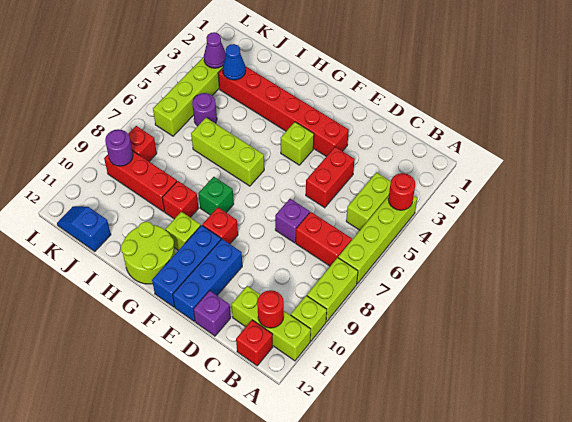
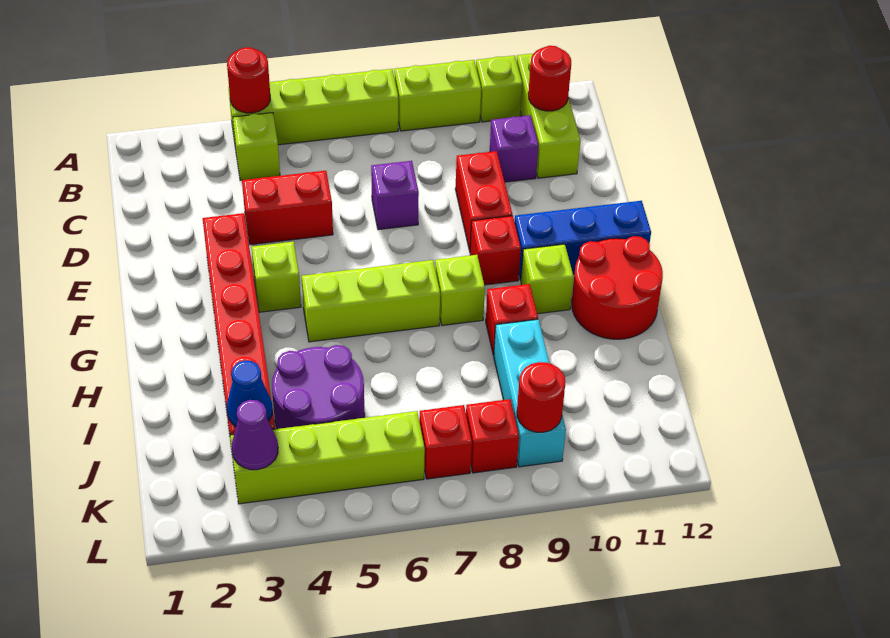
lime 1x2 brick [346,172,391,230] -> lime 1x1 brick [233,113,280,180]
red 1x2 brick [296,212,352,266] -> red 1x2 brick moved to [455,151,512,251]
red 1x1 brick [236,320,273,366] -> red 1x1 brick moved to [419,405,472,479]
purple 1x1 brick [194,291,231,336] -> purple 1x1 brick moved to [490,115,539,182]
blue 1x3 brick [173,239,242,321] -> none
lime 1x3 brick [191,118,264,186] -> lime 1x3 brick turned to [302,260,440,342]
green 1x1 brick [198,177,234,215] -> lime 1x1 brick [435,255,485,325]
lime 2x2 round brick [121,222,175,284] -> red 2x2 round brick [572,236,663,339]
red 1x3 brick [104,151,177,212] -> cyan 1x3 brick [494,319,566,467]
purple 1x1 round brick [192,93,217,126] -> purple 2x2 round brick [272,345,365,429]
blue 1x2 slope [57,206,111,252] -> none
purple 1x1 round brick [105,129,133,166] -> red 1x1 round brick [517,362,565,432]

